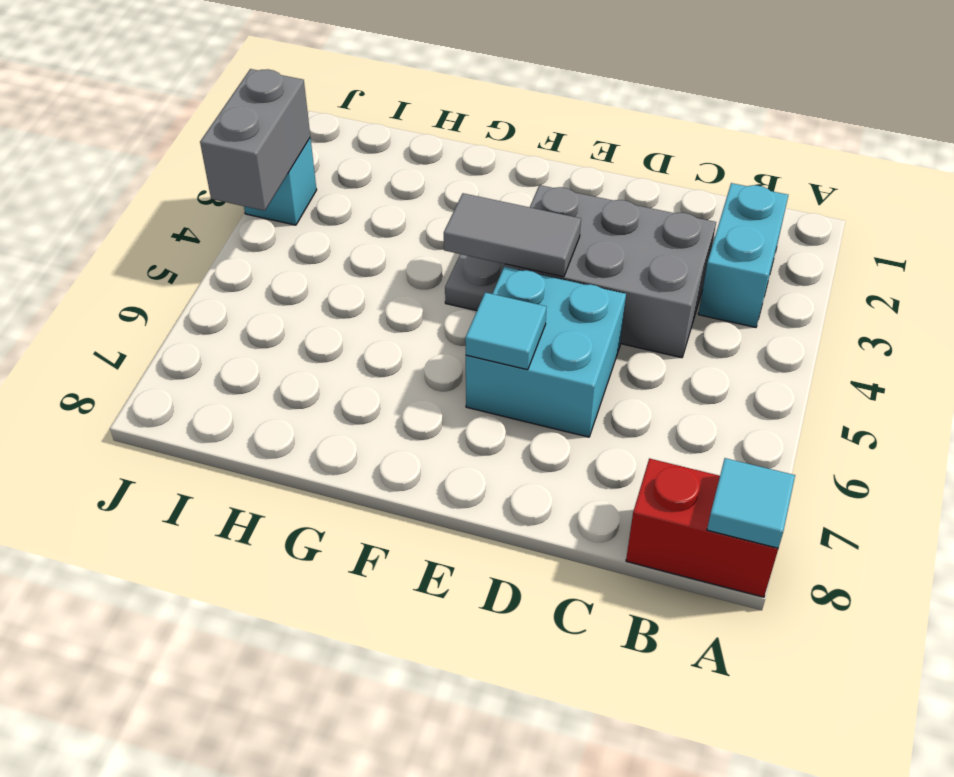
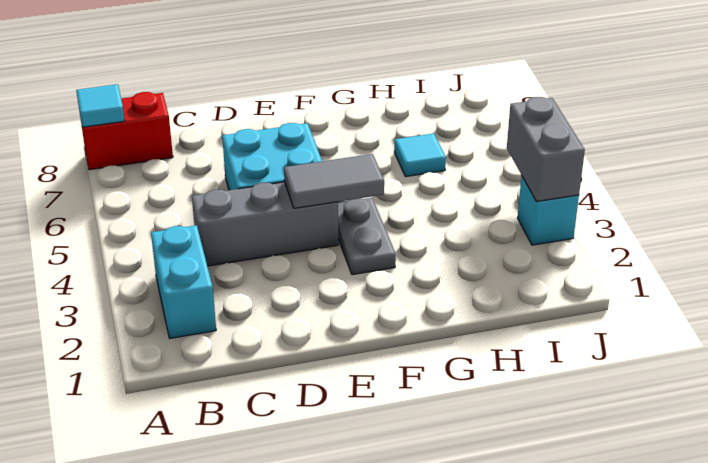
grey 2x3 brick [505,185,716,358] -> grey 1x3 brick [192,182,338,266]
cyan 1x1 tile [465,292,547,370] -> cyan 1x1 tile moved to [394,134,446,177]

